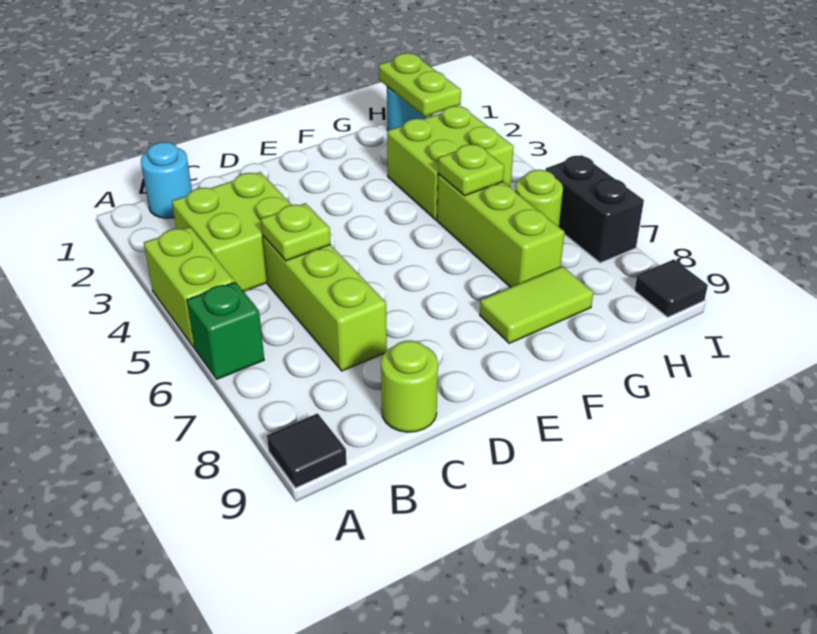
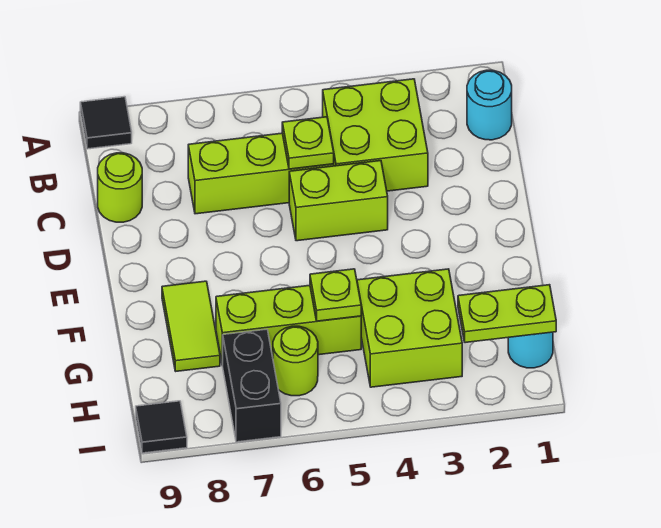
lime 1x2 brick [144,227,234,347] -> lime 1x2 brick moved to [289,161,388,241]
green 1x1 brick [187,282,264,379] -> none
black 1x2 brick [546,155,644,263] -> black 1x2 brick turned to [223,329,281,442]

